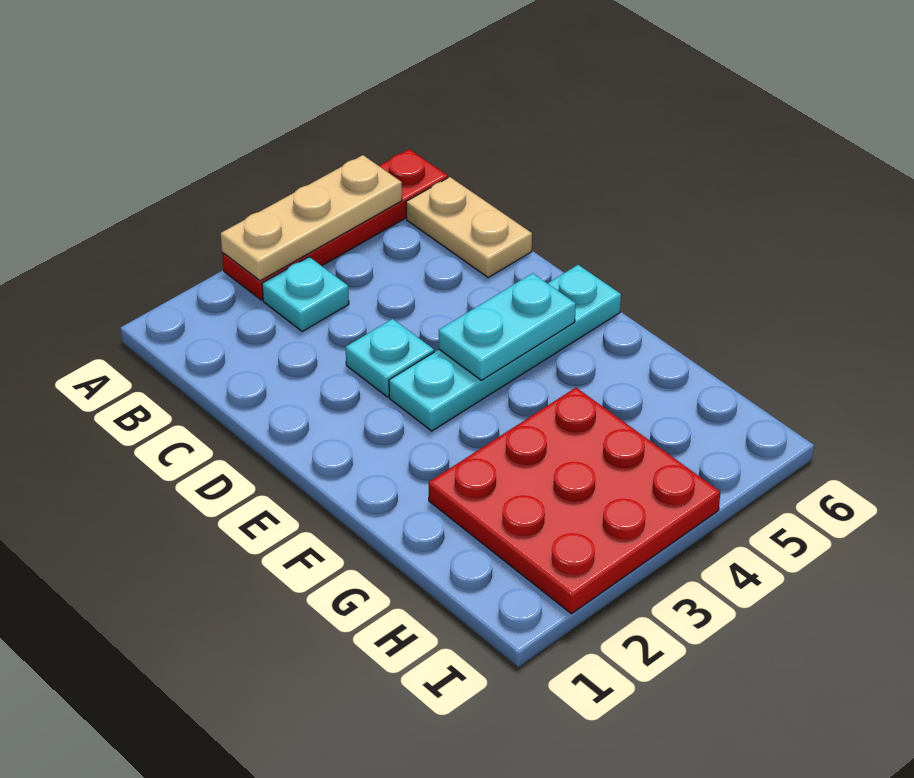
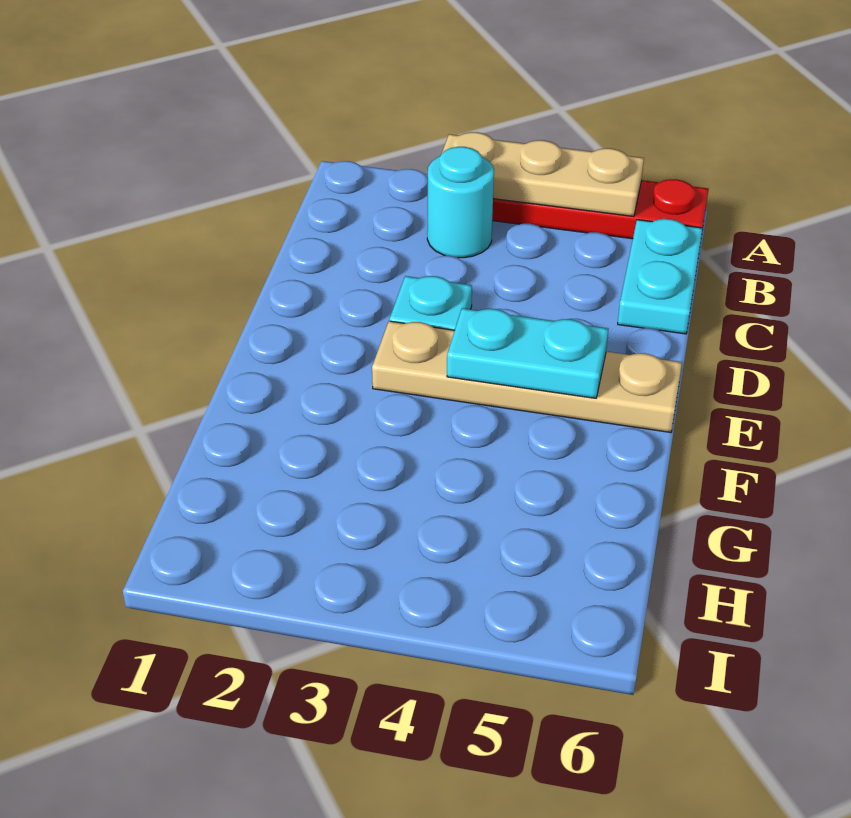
cyan 1x1 plate [262,257,349,331] -> cyan 1x1 round brick [427,147,494,258]
tan 1x2 plate [406,177,532,277] -> cyan 1x2 plate [618,219,703,334]
cyan 1x4 plate [389,265,621,431] -> tan 1x4 plate [372,321,682,432]
red 3x3 plate [429,388,720,614] -> none

